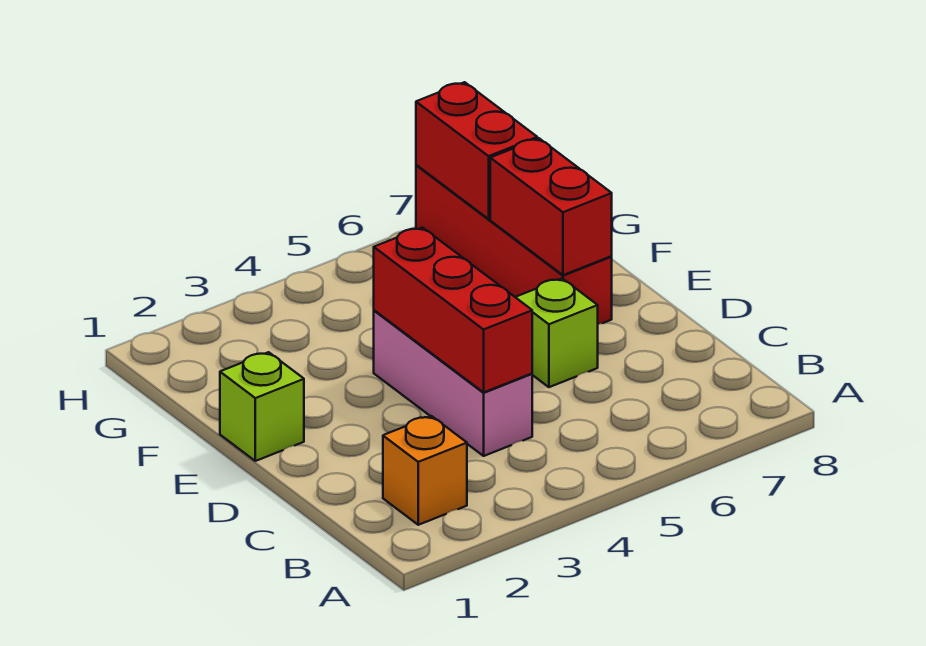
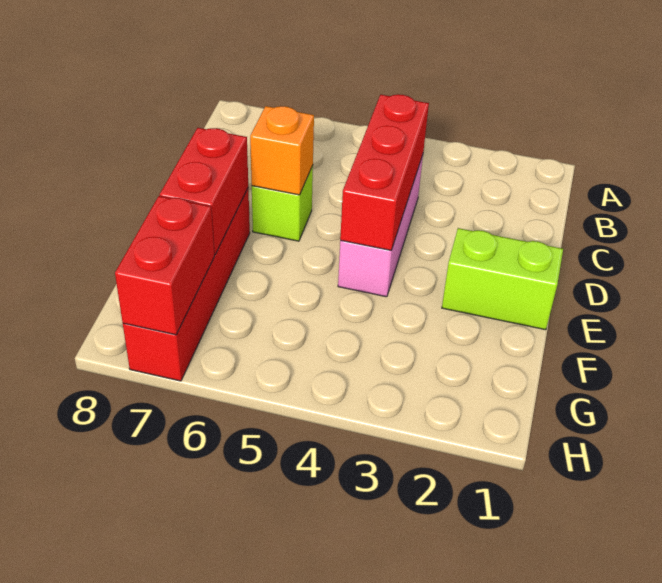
orange 1x1 brick [383,416,467,525] -> orange 1x1 brick moved to [250,106,314,195]
lime 1x1 brick [220,352,304,461] -> lime 1x2 brick [442,228,563,330]

